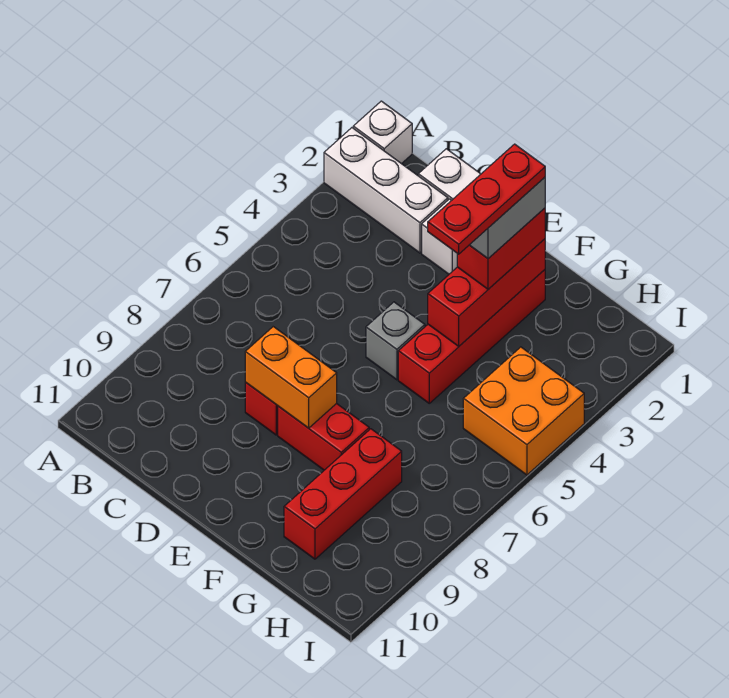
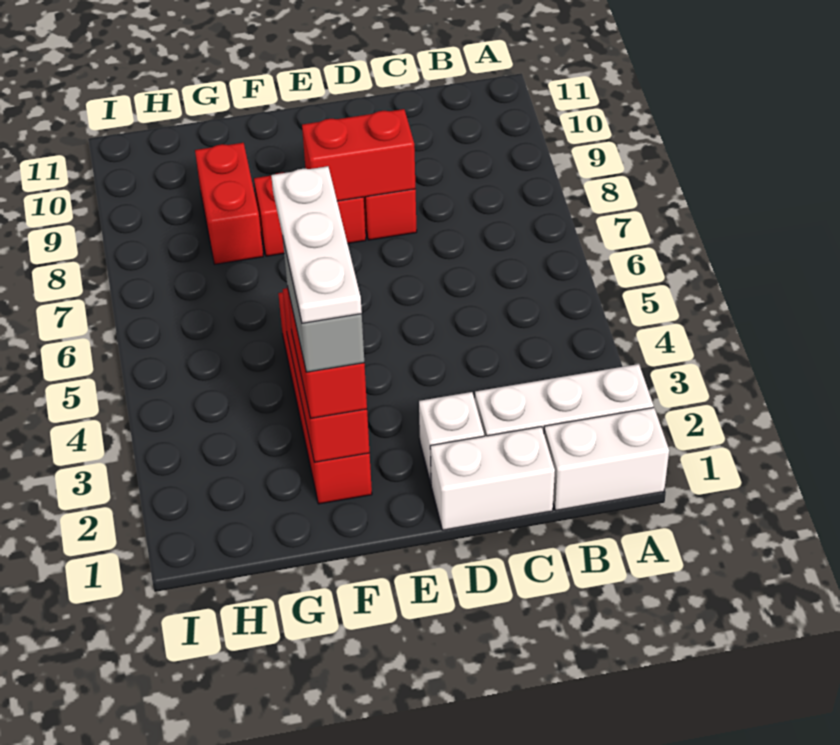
white 1x1 brick [353,101,412,164] -> white 1x2 brick [544,408,669,511]
orange 1x2 brick [245,327,337,428] -> red 1x2 brick [302,109,416,201]
grey 1x1 brick [366,302,425,380] -> none
red 1x3 plate [428,144,545,254] -> white 1x3 plate [271,166,362,323]
red 1x3 brick [284,429,402,559] -> red 1x2 brick [195,143,263,264]
orange 2x2 brick [463,347,584,475] -> none

